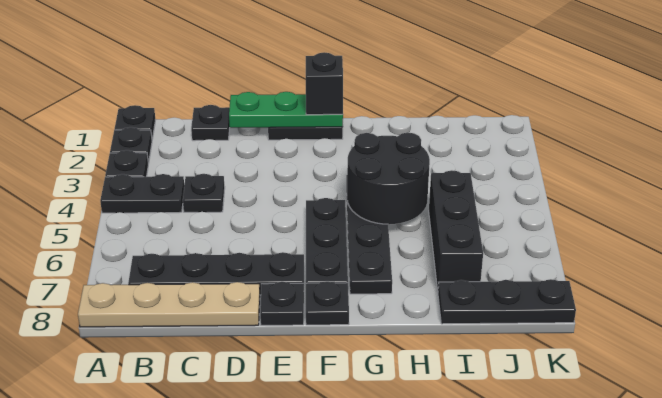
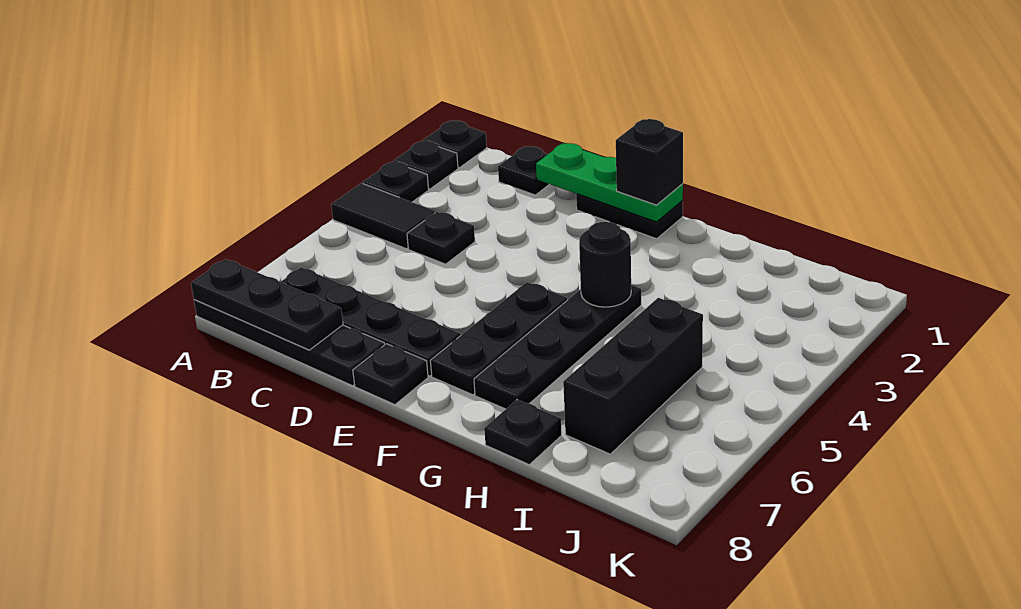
black 1x2 plate [100,174,184,213] -> black 1x2 tile [331,183,435,249]
tan 1x4 plate [78,282,260,327] -> black 1x4 plate [194,300,385,386]
black 1x1 plate [306,281,349,325] -> black 1x1 plate moved to [484,400,562,465]
black 2x2 round brick [347,133,430,224] -> black 1x1 round brick [579,222,631,307]
black 1x3 plate [438,279,576,324] -> black 1x3 plate moved to [191,259,343,350]

